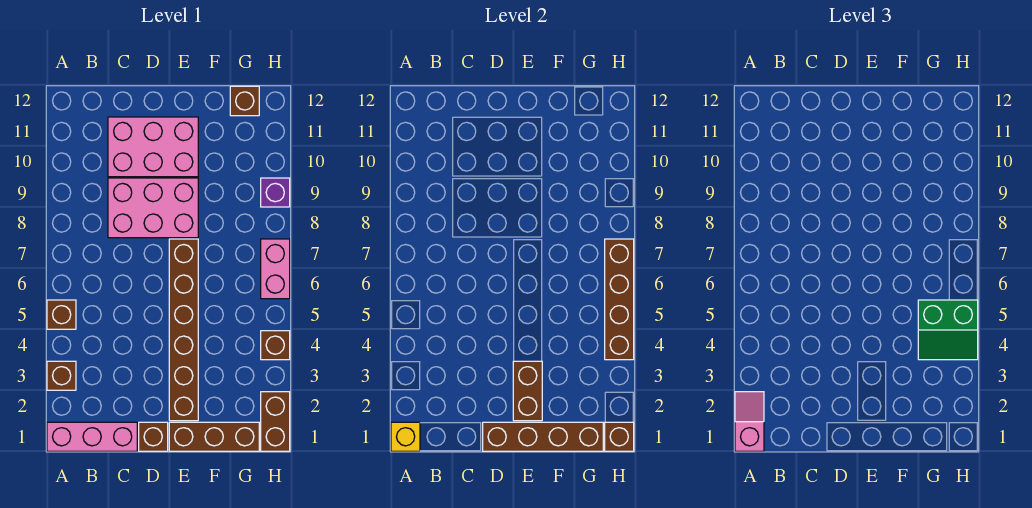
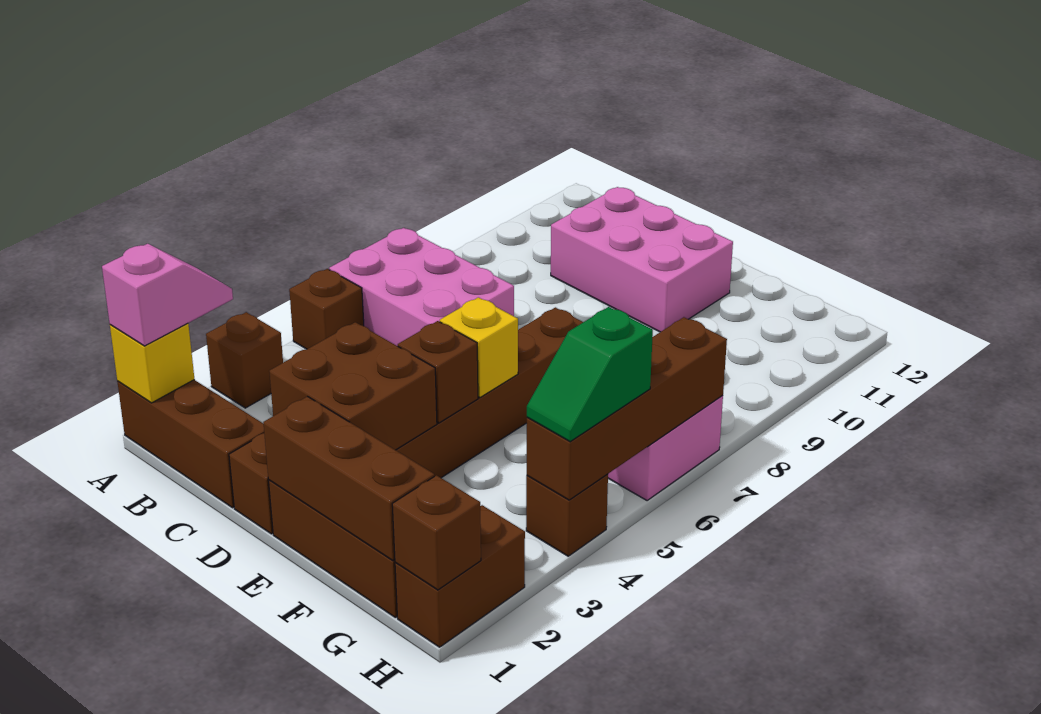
pink 1x3 brick [47,422,137,451] -> brown 1x3 brick [117,380,264,508]
pink 2x3 brick [108,178,198,238] -> pink 2x3 brick moved to [329,228,514,346]
brown 1x4 brick [483,422,603,451] -> brown 1x3 brick [263,397,434,561]
brown 1x2 brick [513,361,542,421] -> brown 2x2 brick [269,322,437,450]
none -> yellow 1x1 brick [440,297,518,398]
green 2x2 slope [918,300,978,360] -> green 1x2 slope [527,307,653,442]
brown 1x1 brick [230,86,259,116] -> brown 1x1 brick moved to [398,321,478,423]
purple 1x1 brick [261,178,290,207] -> none

